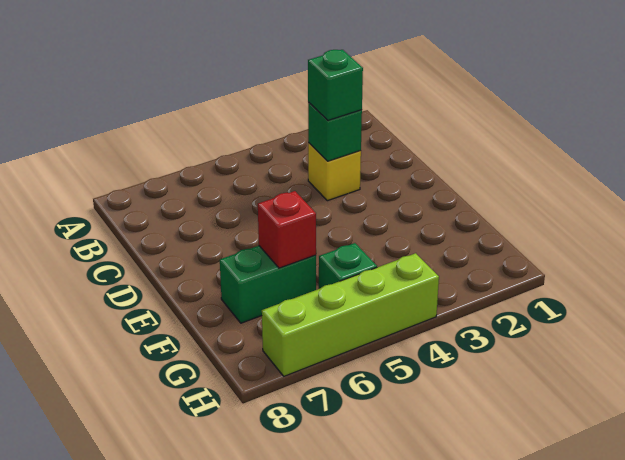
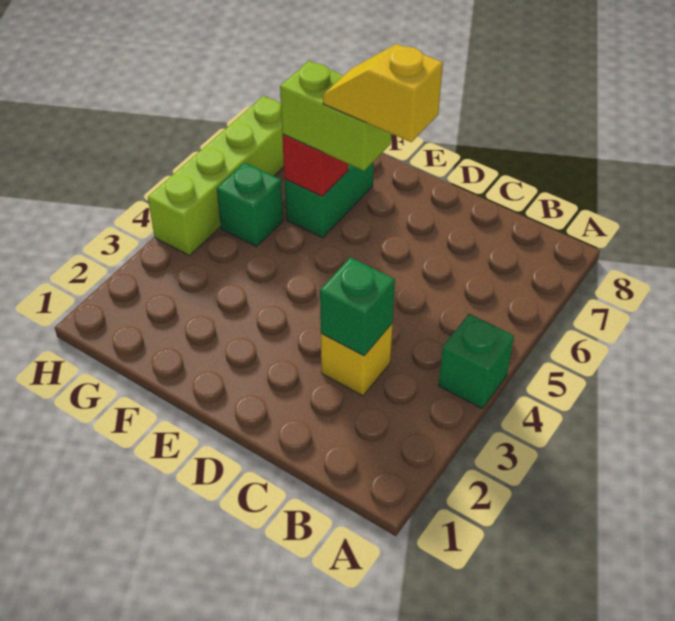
green 1x1 brick [308,50,363,120] -> green 1x1 brick moved to [438,314,514,408]
none -> yellow 1x2 slope [323,44,443,142]
none -> lime 1x2 brick [280,61,391,171]

